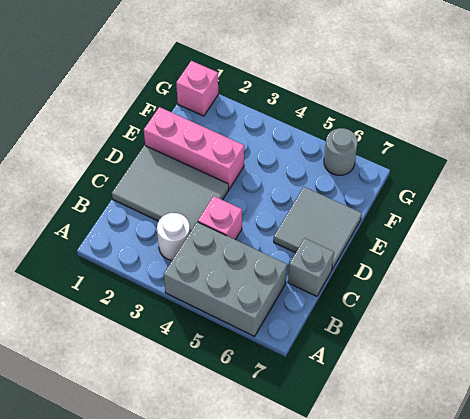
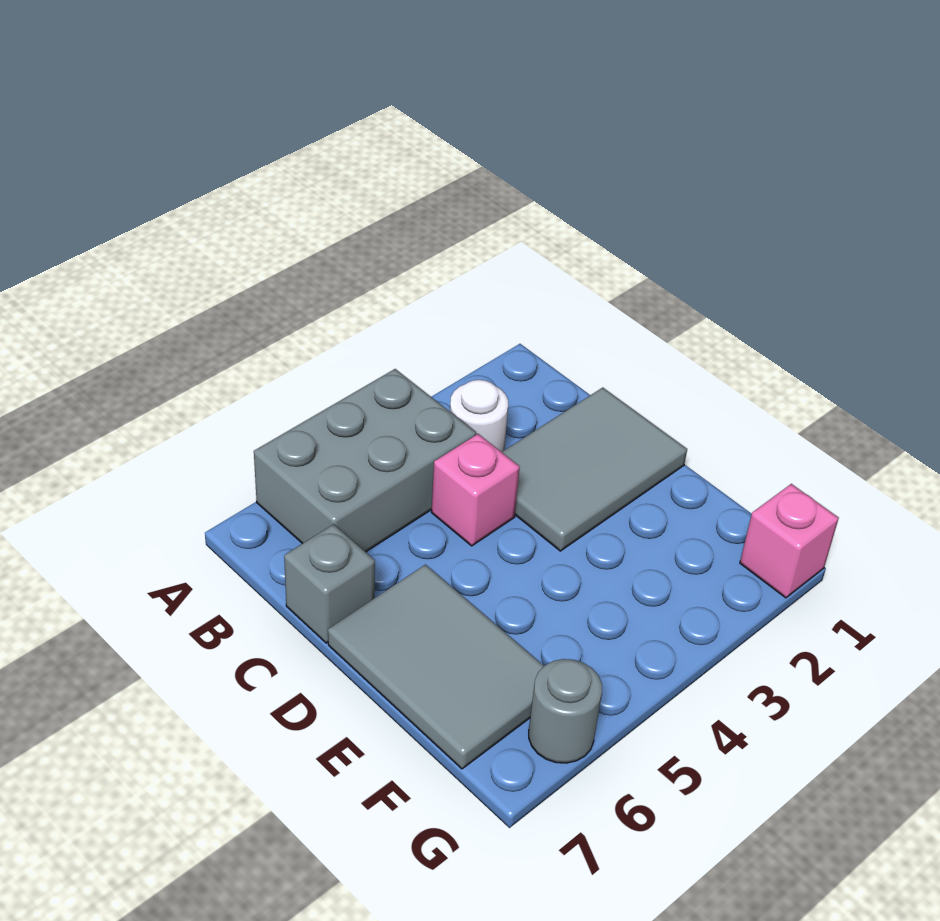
grey 2x2 tile [274,187,362,269] -> grey 2x3 tile [328,565,544,769]
pink 1x3 brick [144,107,244,189] -> none

